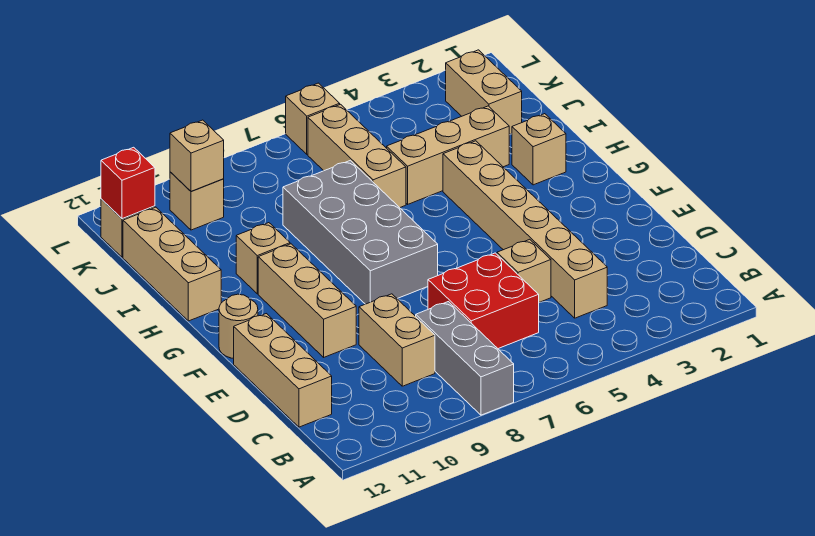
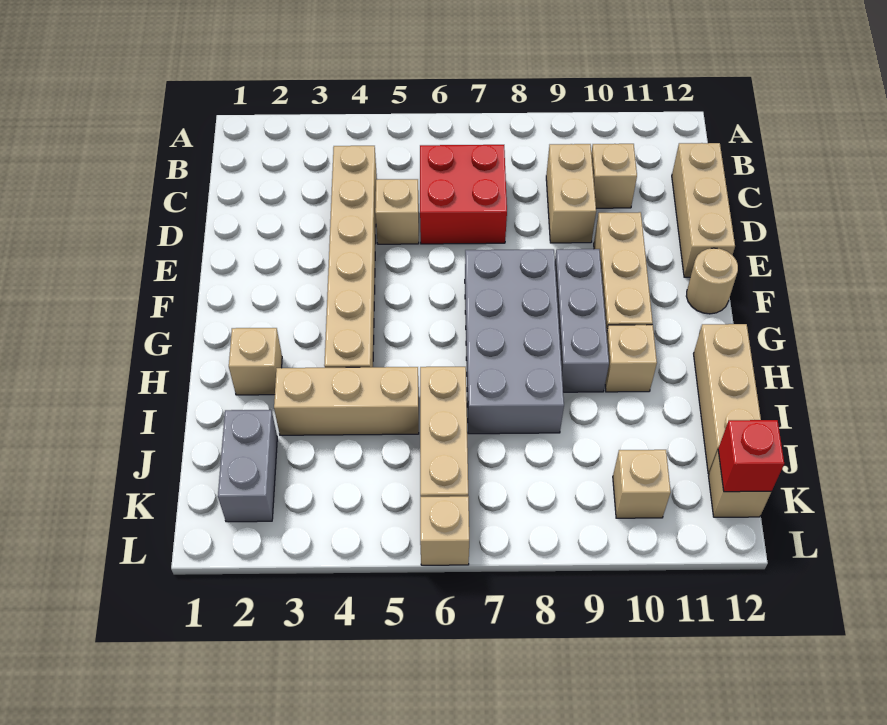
grey 1x3 brick [416,302,514,415] -> grey 1x3 brick moved to [555,249,609,392]
tan 1x2 brick [446,50,522,134] -> grey 1x2 brick [218,410,277,522]
tan 1x1 brick [170,120,224,191] -> tan 1x1 brick moved to [591,144,637,208]

